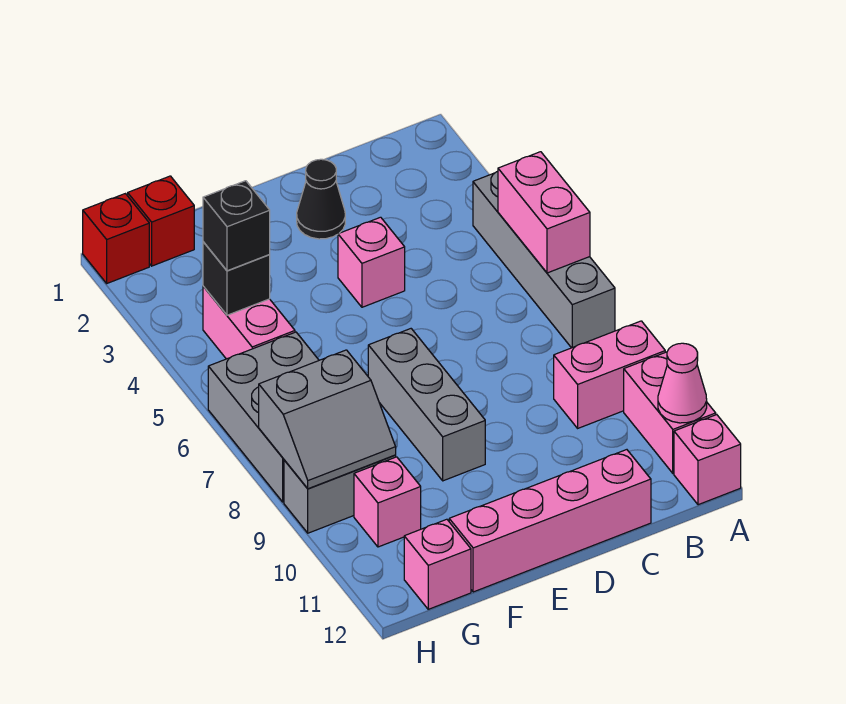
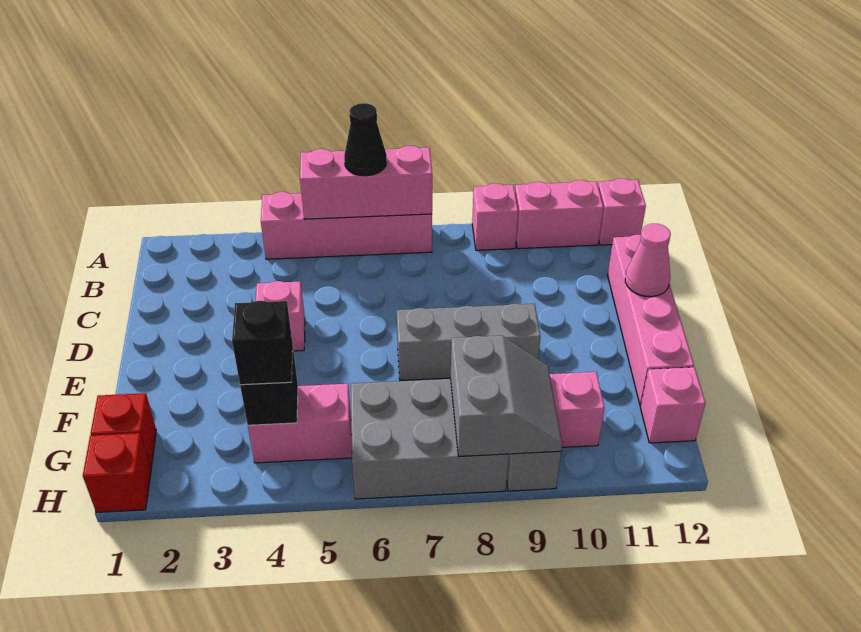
grey 1x4 brick [473,171,615,348] -> pink 1x4 brick [261,192,432,259]
pink 1x2 brick [498,152,590,273] -> pink 1x3 brick [300,146,432,219]
pink 1x2 brick [554,321,665,428] -> pink 1x1 brick [472,183,518,250]
pink 1x1 cone [658,343,707,423] -> pink 1x1 cone moved to [625,224,671,297]
black 1x1 cone [297,159,345,239] -> black 1x1 cone moved to [344,103,387,176]

